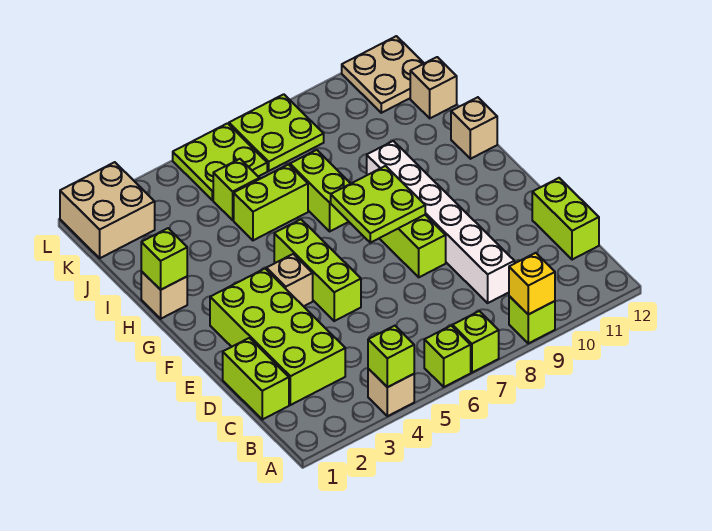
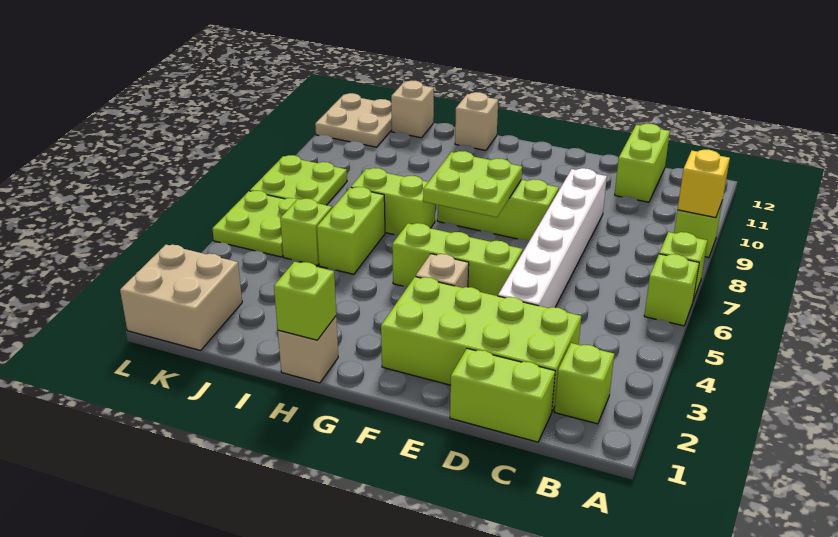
tan 1x1 brick [368,369,414,416] -> none
lime 1x1 brick [368,326,414,387] -> lime 1x1 brick moved to [555,343,614,424]
white 1x6 brick [367,141,514,303] -> white 1x6 brick turned to [498,168,607,308]
lime 1x2 brick [532,178,599,260] -> lime 1x2 brick turned to [615,124,670,202]

